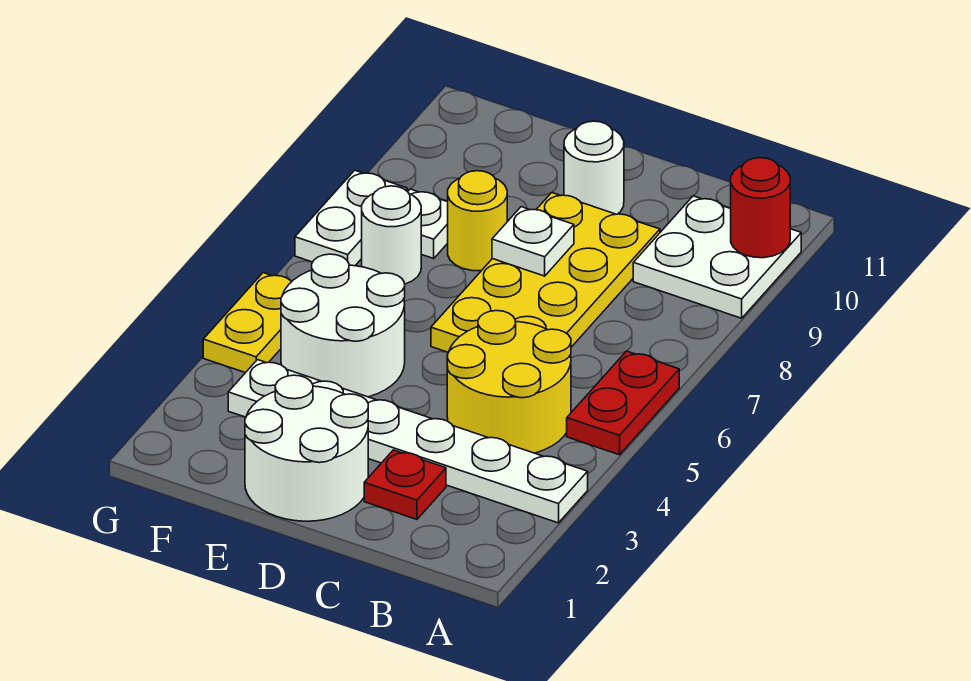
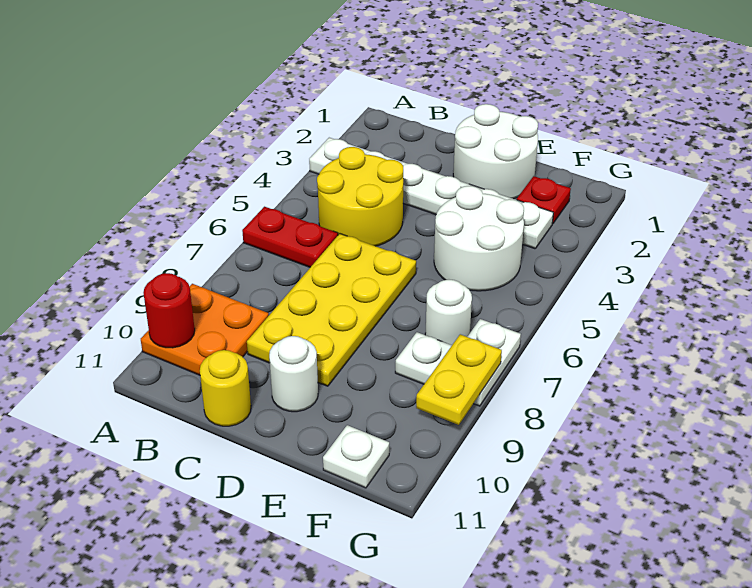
red 1x2 plate [567,351,679,455] -> red 1x2 plate turned to [242,207,338,267]
white 2x2 plate [633,196,801,318] -> orange 2x2 plate [141,284,269,375]
red 1x1 plate [364,450,446,519] -> red 1x1 plate moved to [517,176,571,224]
white 1x1 plate [492,207,574,276] -> white 1x1 plate moved to [323,425,389,488]
yellow 1x1 round brick [448,171,507,271] -> yellow 1x1 round brick moved to [200,350,251,426]
yellow 1x2 plate [203,273,291,373] -> yellow 1x2 plate moved to [416,334,502,425]

